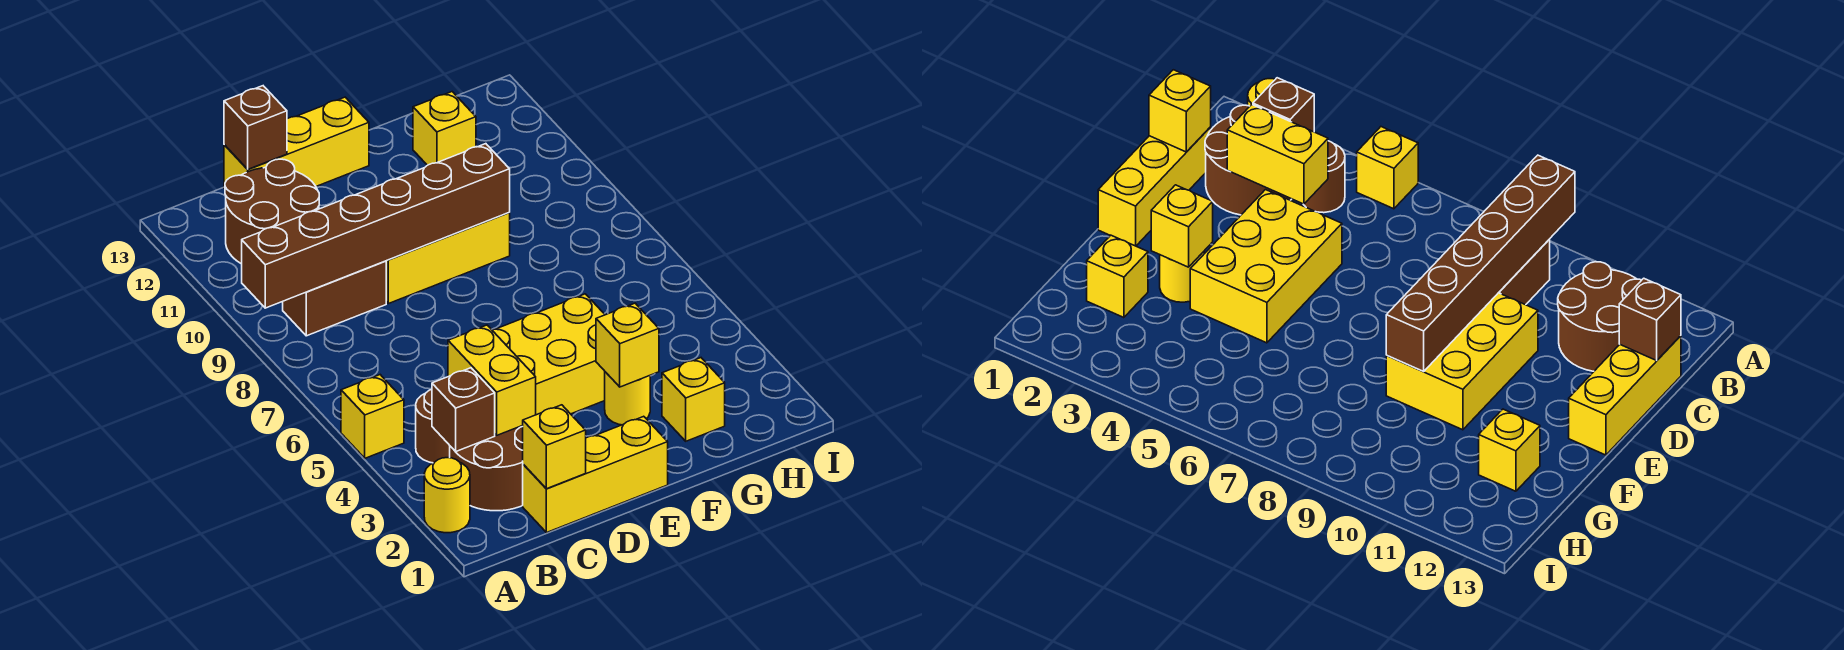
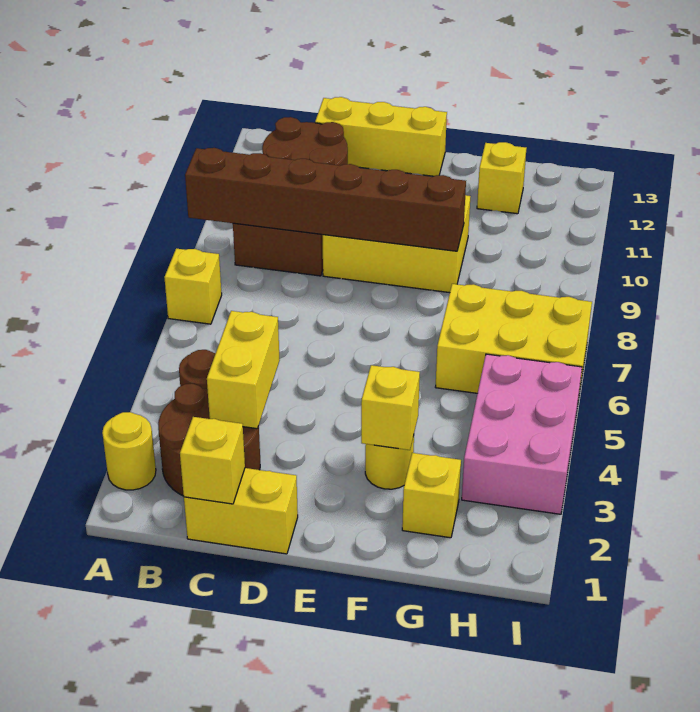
yellow 1x1 brick [341,375,404,458] -> yellow 1x1 brick moved to [164,248,222,324]
brown 1x1 brick [432,368,495,452] -> none
yellow 1x3 brick [523,416,668,533] -> yellow 1x2 brick [184,468,298,554]
brown 1x1 brick [224,86,287,169] -> none
yellow 2x3 brick [492,294,605,415] -> yellow 2x3 brick moved to [436,284,592,400]
none -> pink 2x3 brick [462,354,582,514]

